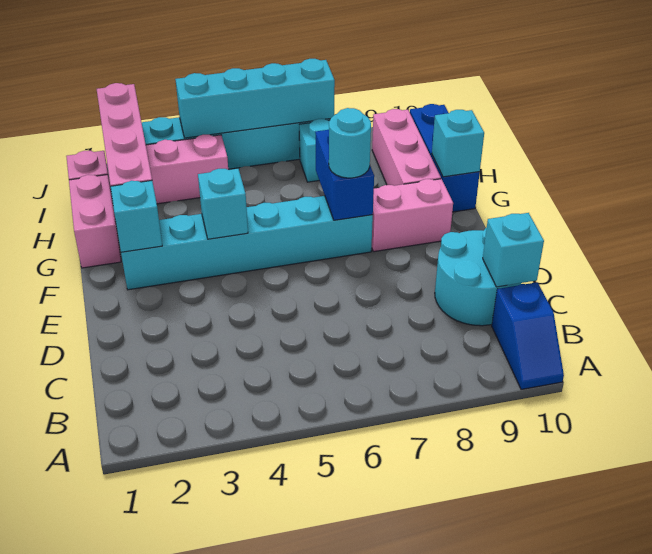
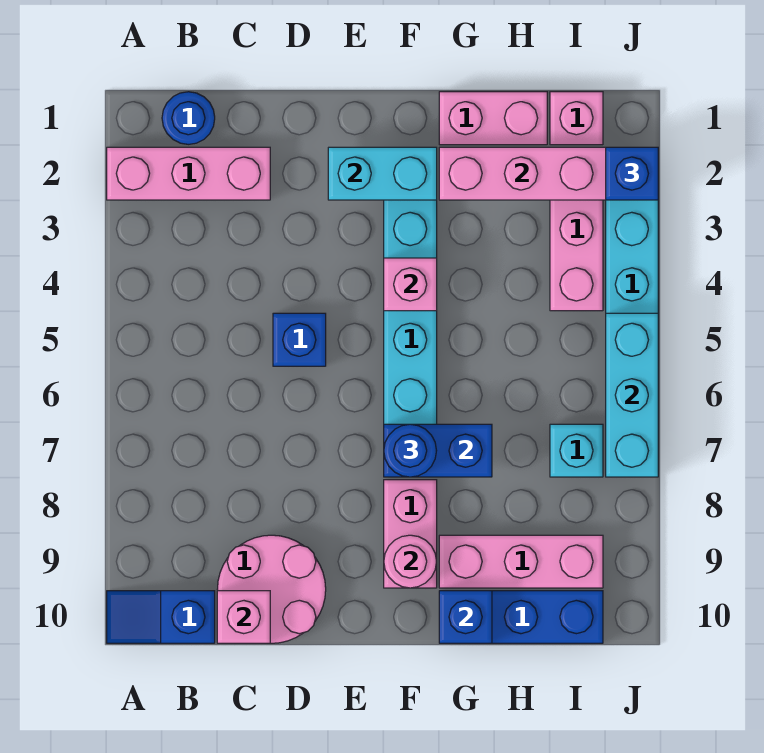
none -> pink 1x3 brick [107,147,270,200]
none -> blue 1x1 round brick [162,92,215,144]
cyan 2x2 round brick [435,228,521,326] -> pink 2x2 round brick [217,535,326,643]
cyan 1x1 brick [483,213,544,287] -> pink 1x1 brick [217,591,270,643]
none -> blue 1x1 brick [273,313,326,366]
cyan 1x1 brick [111,181,162,252] -> cyan 1x2 brick [328,147,437,200]
cyan 1x1 brick [198,168,248,239] -> pink 1x1 brick [384,258,437,311]
cyan 1x1 round brick [329,108,371,178] -> blue 1x1 round brick [384,424,437,477]
none -> pink 1x1 round brick [384,535,437,588]
cyan 1x1 brick [432,110,484,177] -> blue 1x1 brick [439,591,492,643]
none -> blue 1x1 brick [606,147,658,200]
cyan 1x4 brick [175,59,335,138] -> cyan 1x3 brick [606,313,658,477]

